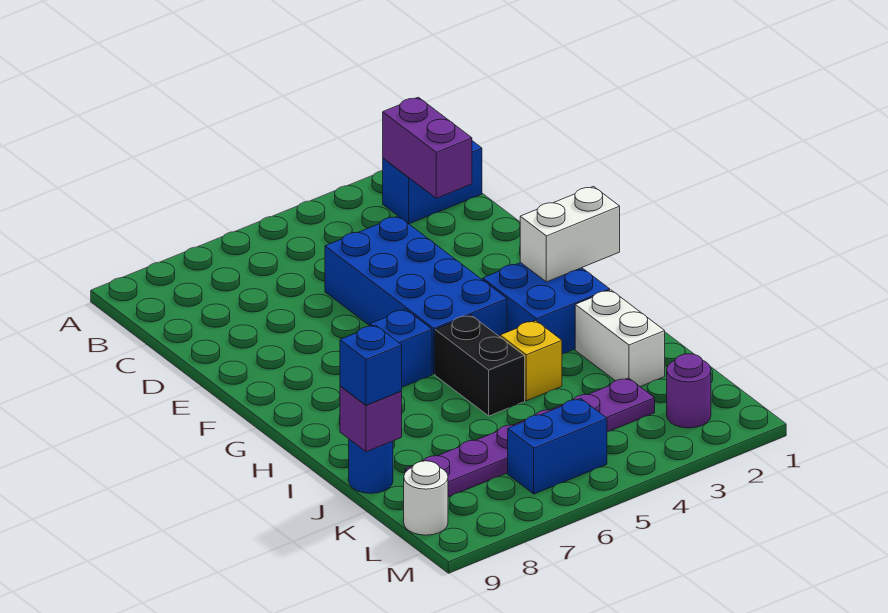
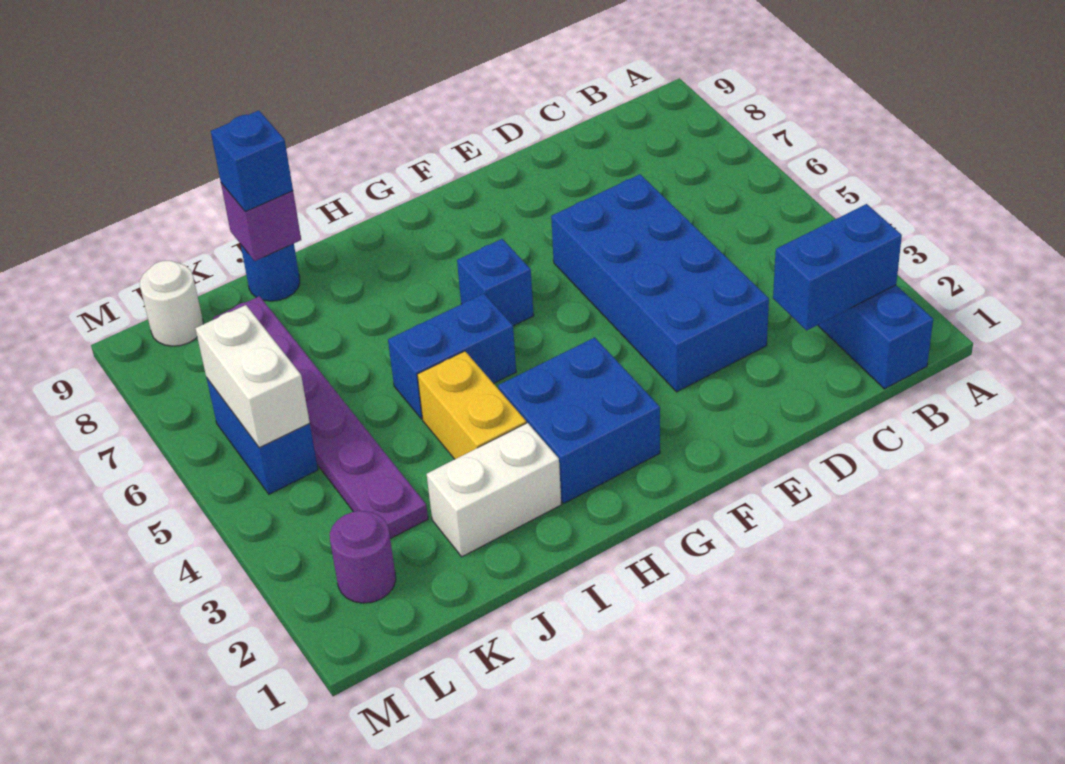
purple 1x2 brick [383,97,472,198] -> blue 1x2 brick [773,204,902,330]
blue 2x4 brick [325,216,507,374] -> blue 2x4 brick turned to [551,174,769,392]
white 1x2 brick [520,186,620,282] -> white 1x2 brick moved to [195,305,310,448]
black 1x2 brick [435,315,525,416] -> blue 1x2 brick [388,294,516,419]
yellow 1x1 brick [500,321,562,401] -> yellow 1x2 brick [417,351,526,459]

